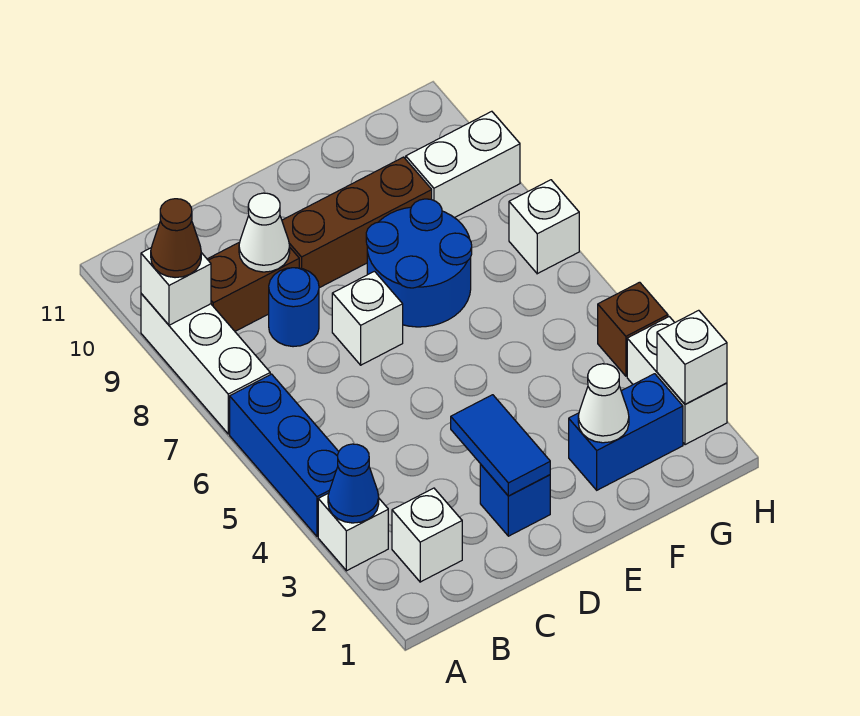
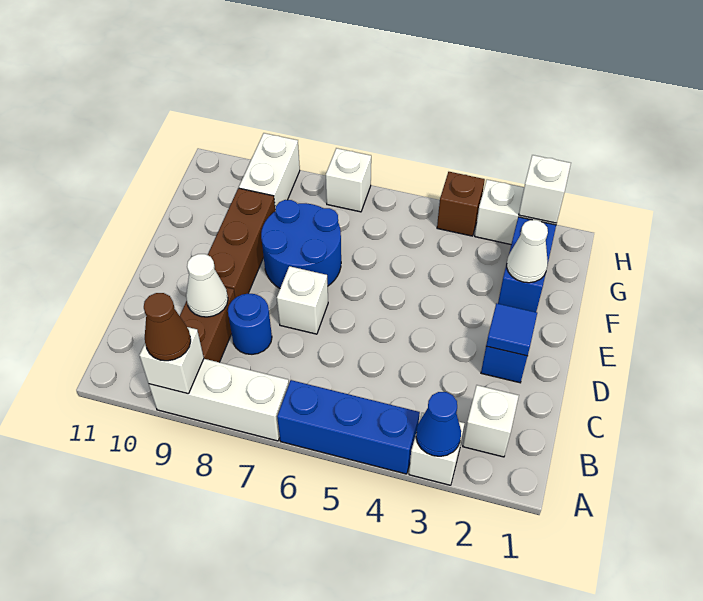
blue 1x2 tile [451,395,550,496] -> blue 1x1 tile [486,303,537,356]

